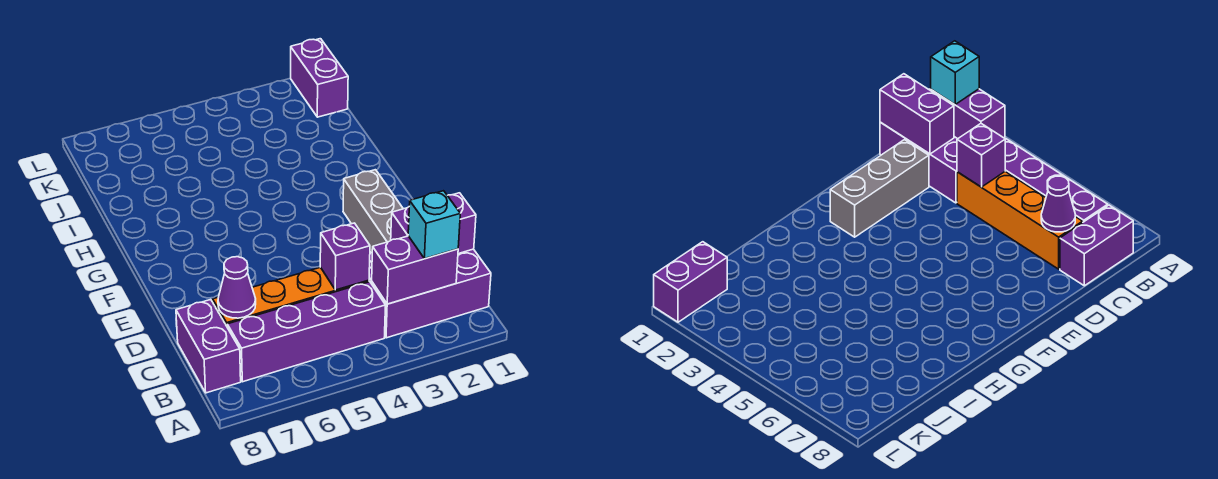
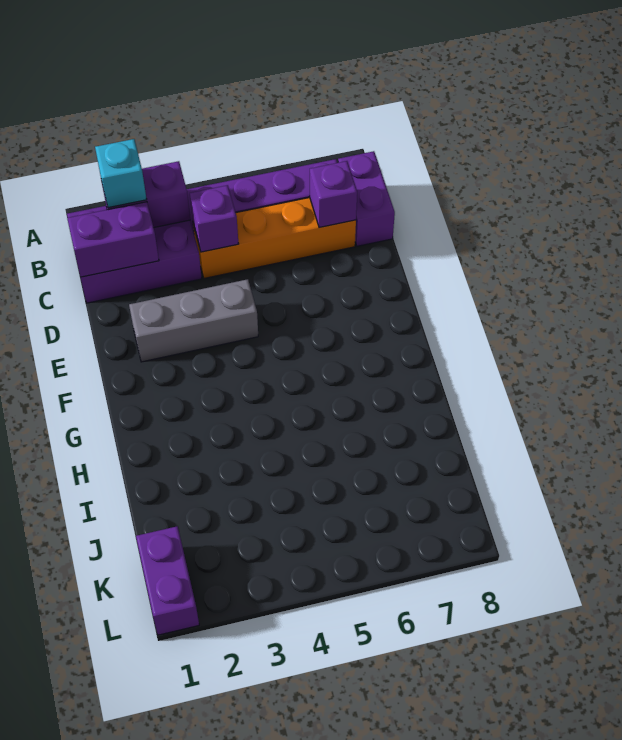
purple 1x1 cone [218,257,256,318] -> purple 1x1 brick [310,161,357,228]
grey 1x3 brick [343,170,403,252] -> grey 1x3 brick turned to [129,279,258,362]

